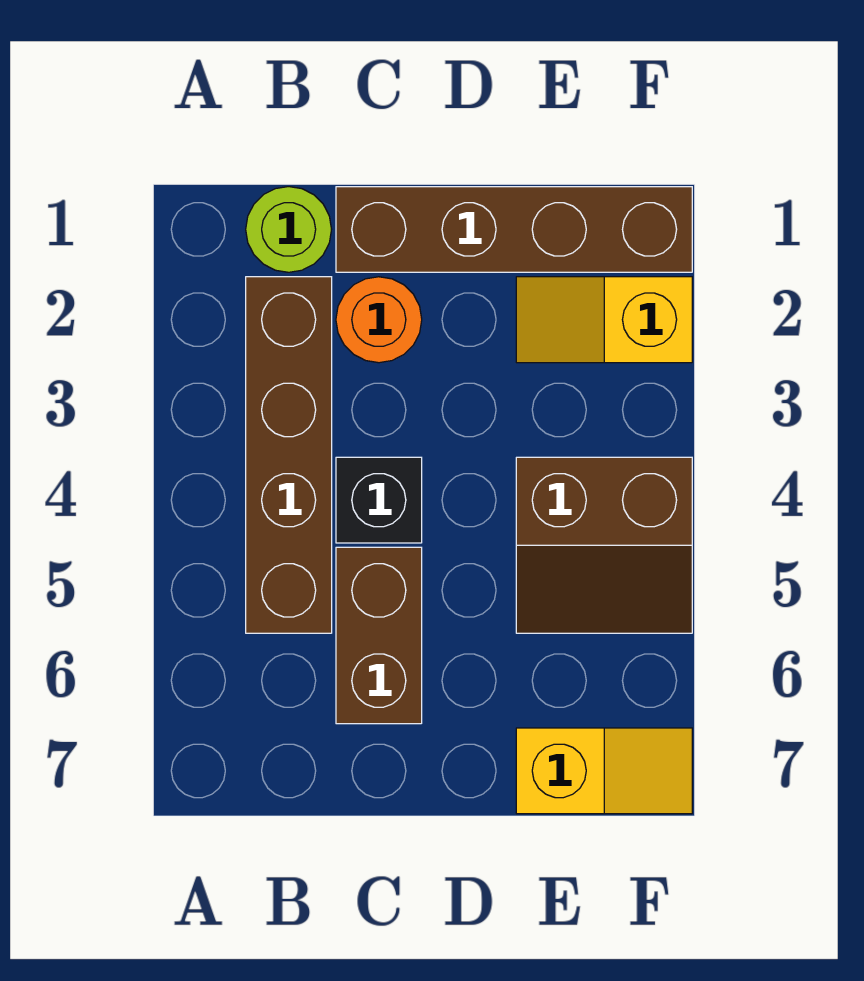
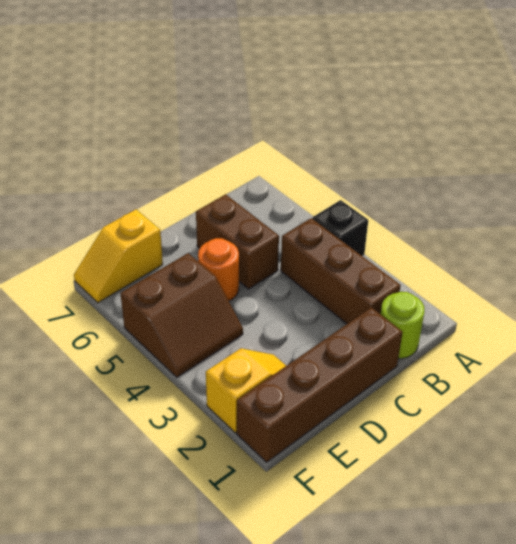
brown 1x4 brick [246,277,332,633] -> brown 1x3 brick [281,218,401,324]
orange 1x1 round brick [336,277,422,363] -> orange 1x1 round brick moved to [198,238,239,301]
black 1x1 brick [336,457,422,543] -> black 1x1 brick moved to [312,200,368,256]
brown 2x2 slope [516,457,692,633] -> brown 2x2 slope turned to [120,253,243,377]

